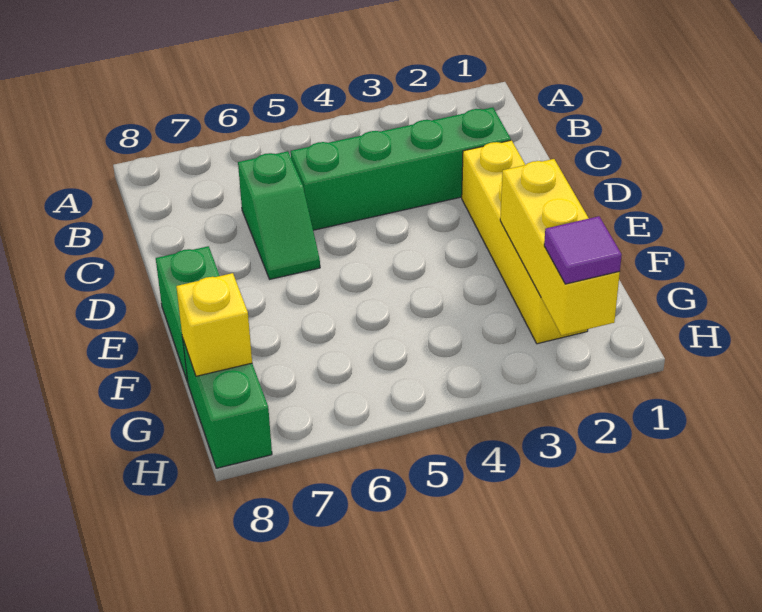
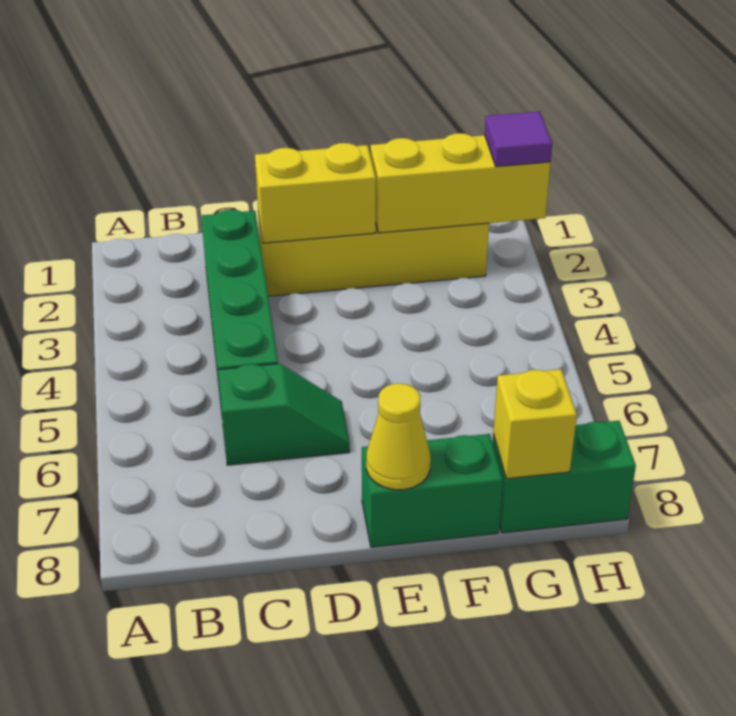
none -> yellow 1x2 brick [255,143,376,243]
none -> yellow 1x1 cone [366,383,431,490]

